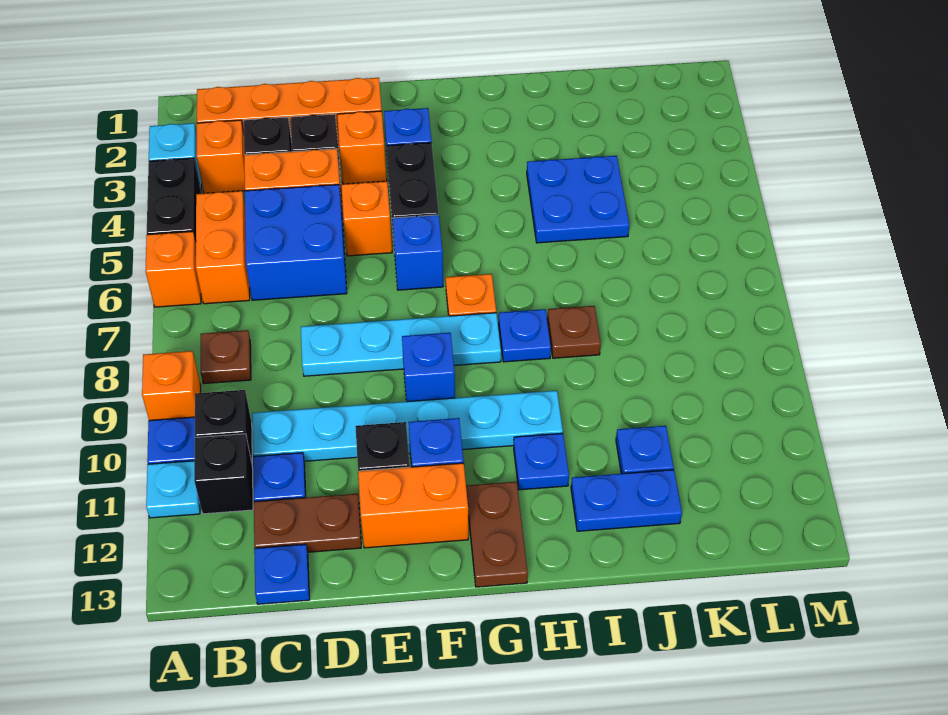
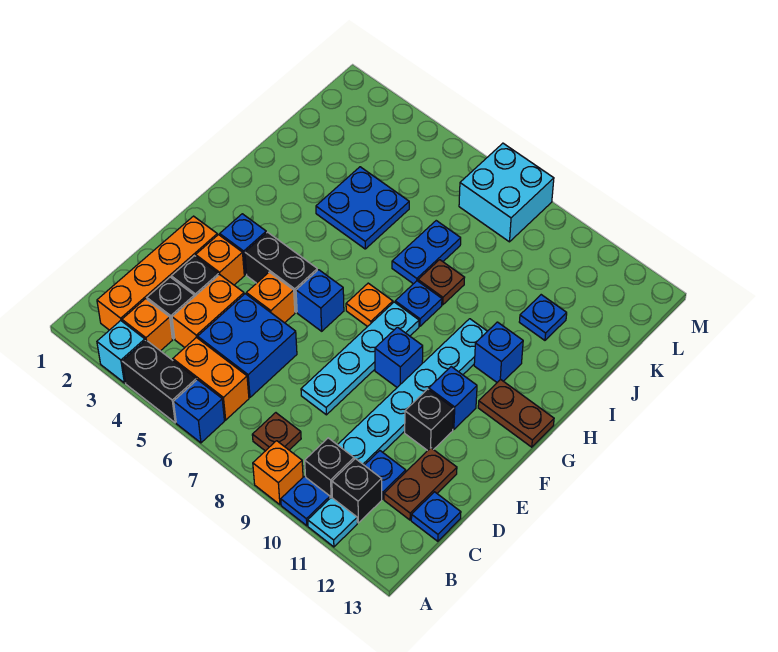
orange 1x1 brick [146,232,201,307] -> blue 1x1 brick [174,380,224,443]
orange 1x2 brick [358,463,468,548] -> none
blue 1x1 plate [514,433,569,490] -> blue 1x1 brick [474,322,523,382]
blue 1x2 plate [571,470,682,531] -> blue 1x2 plate moved to [392,221,461,284]
none -> cyan 2x2 brick [459,143,554,242]

